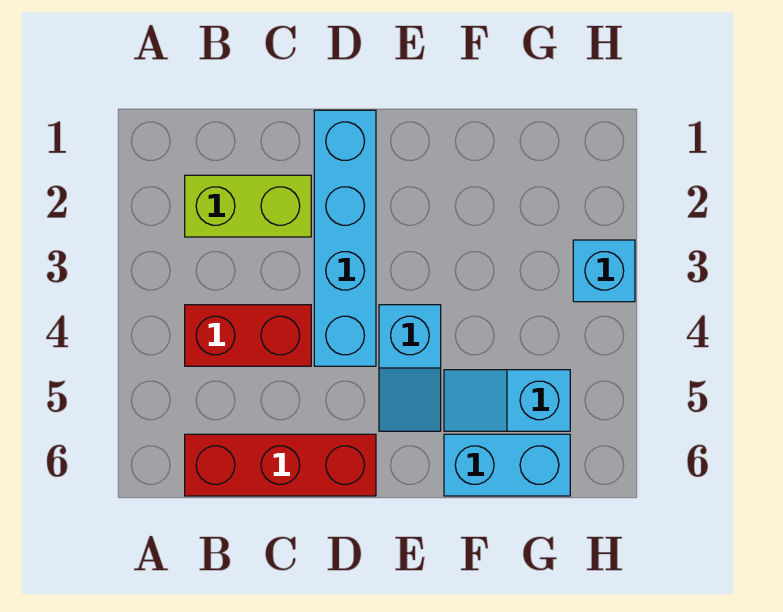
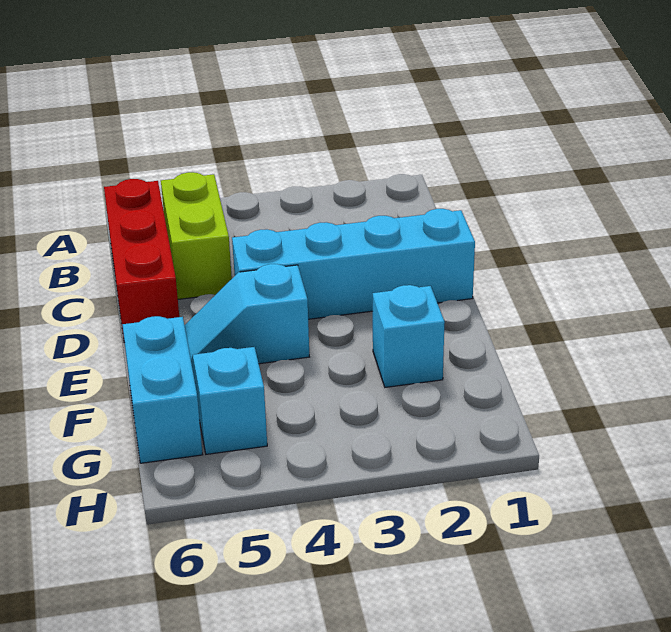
lime 1x2 brick [185,175,311,237] -> lime 1x2 brick moved to [161,172,232,299]
red 1x2 brick [185,305,311,366] -> none
cyan 1x1 brick [573,240,635,302] -> cyan 1x1 brick moved to [373,285,445,387]

